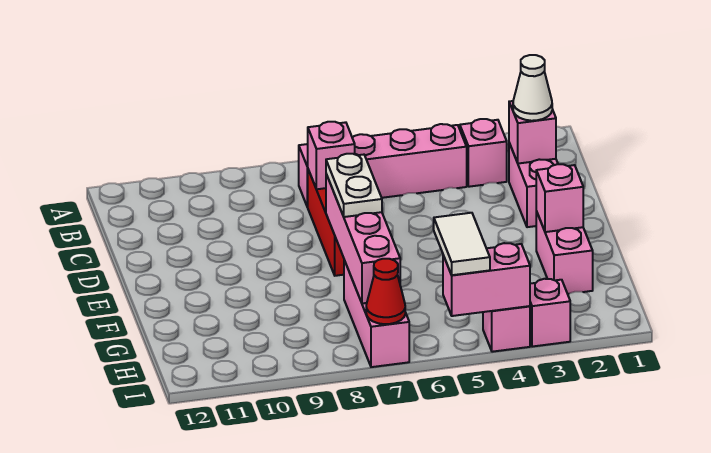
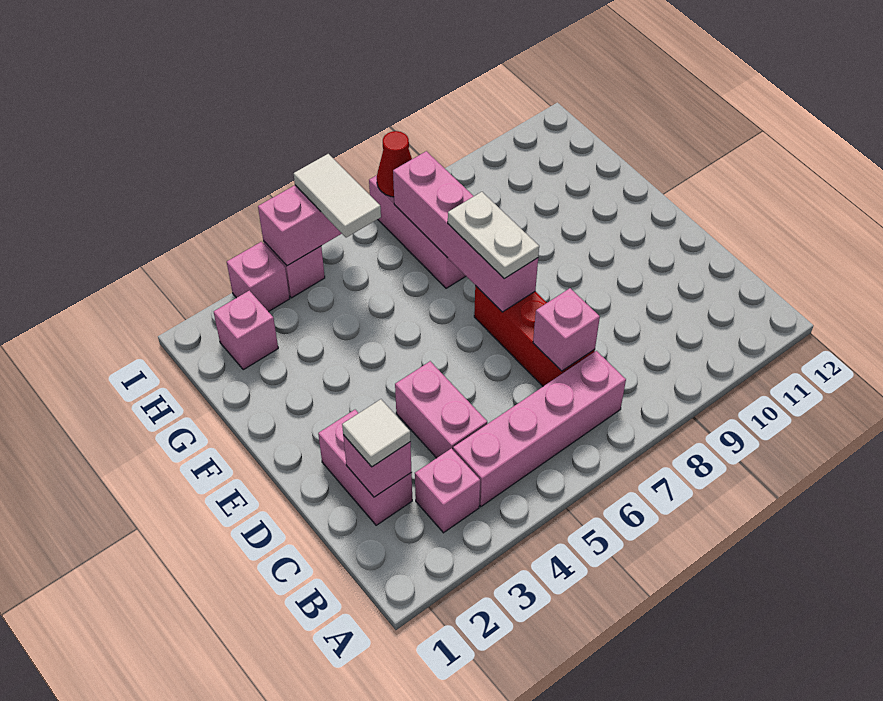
white 1x1 cone [513,55,552,121] -> white 1x1 tile [342,399,410,467]
pink 1x2 brick [536,211,593,294] -> pink 1x2 brick moved to [395,361,487,458]
pink 1x1 brick [536,164,583,232] -> pink 1x1 brick moved to [214,291,278,370]

